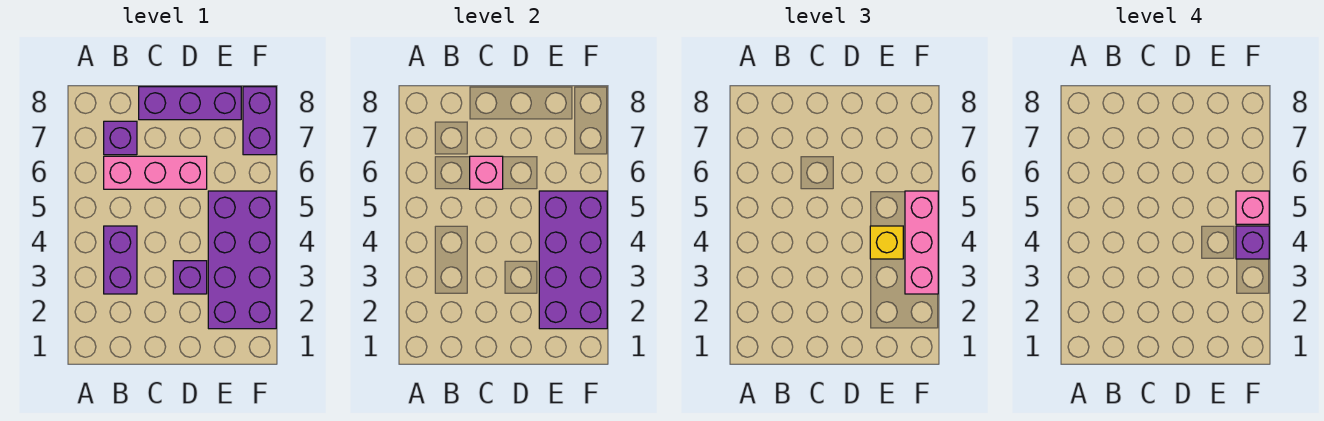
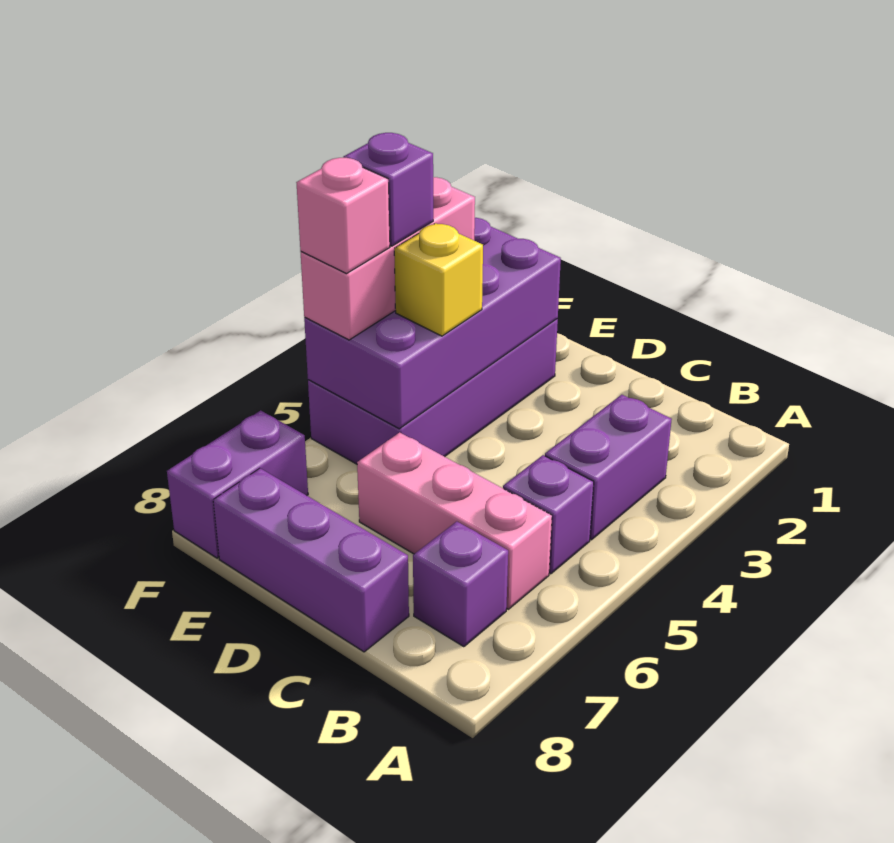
pink 1x1 brick [470,156,503,189] -> none
purple 1x1 brick [173,261,207,294] -> purple 1x1 brick moved to [503,455,594,574]

